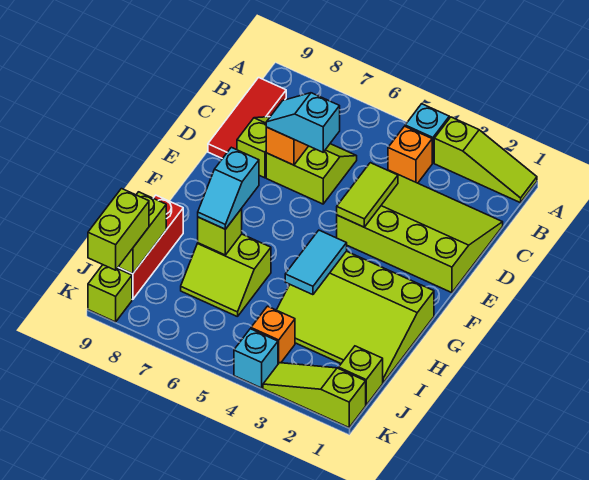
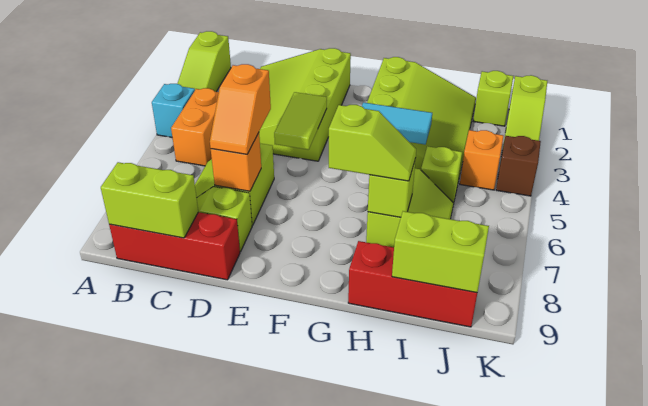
lime 1x3 slope [434,117,537,203] -> lime 1x3 slope turned to [177,31,231,92]
orange 1x1 brick [388,126,432,183] -> orange 1x2 brick [171,88,219,166]
red 1x3 tile [208,78,286,159] -> red 1x3 brick [109,212,240,280]
lime 1x2 tile [337,163,398,227] -> lime 1x2 tile turned to [274,92,327,150]
cyan 1x2 slope [266,93,340,152] -> orange 1x2 slope [210,64,271,154]
cyan 1x2 slope [198,147,259,229] -> lime 1x2 slope [329,105,416,181]
lime 1x2 brick [88,189,149,270] -> lime 1x2 brick moved to [101,162,198,238]
cyan 1x1 brick [234,329,278,388] -> brown 1x1 brick [496,136,541,196]
lime 1x1 brick [88,265,132,322] -> lime 1x1 brick moved to [421,146,462,204]

